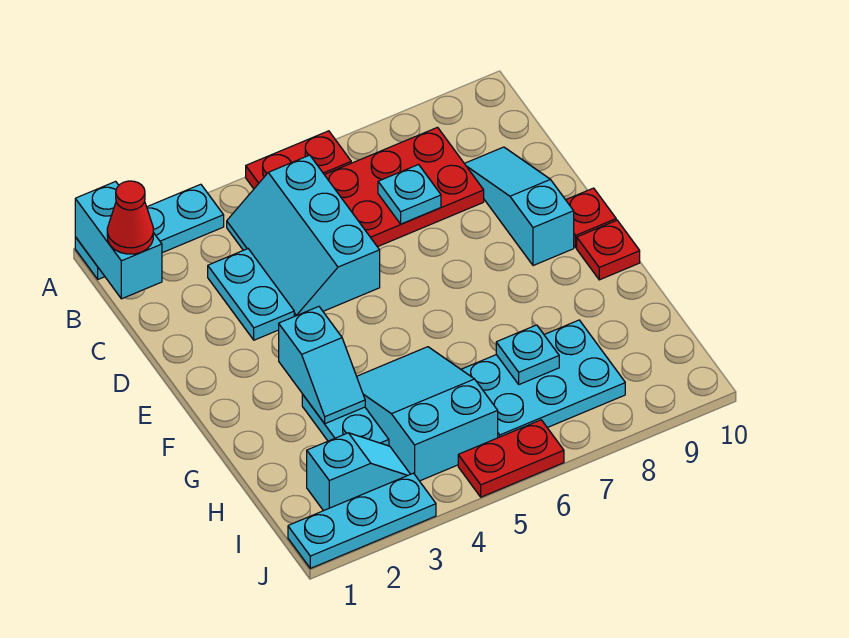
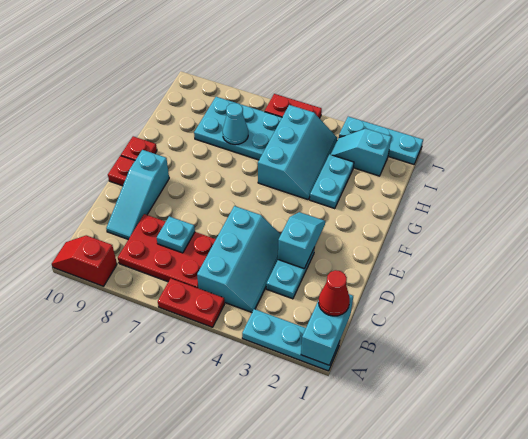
none -> red 1x2 slope [52,235,117,286]
cyan 1x2 slope [279,307,365,424] -> cyan 1x2 slope moved to [278,212,325,268]
cyan 2x3 slope [357,347,498,481] -> cyan 2x3 slope turned to [258,105,337,200]
cyan 1x1 plate [496,325,559,384] -> cyan 1x1 cone [223,103,248,145]

